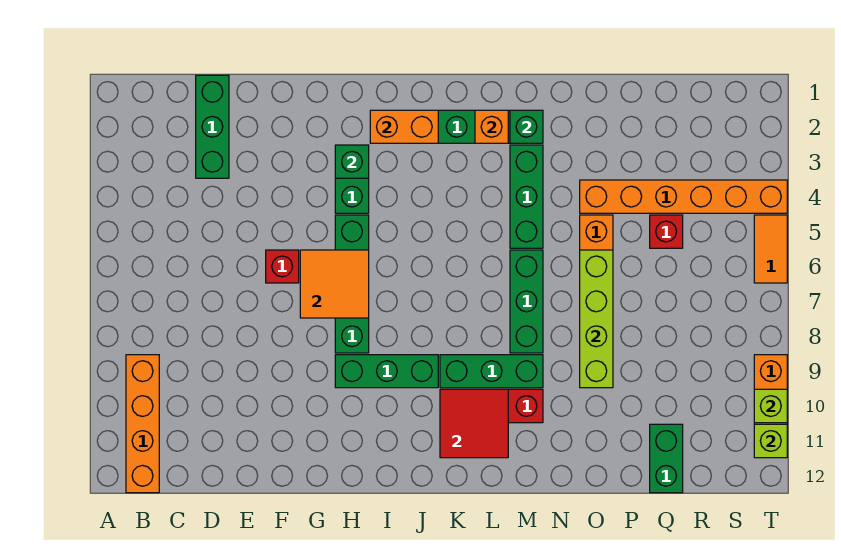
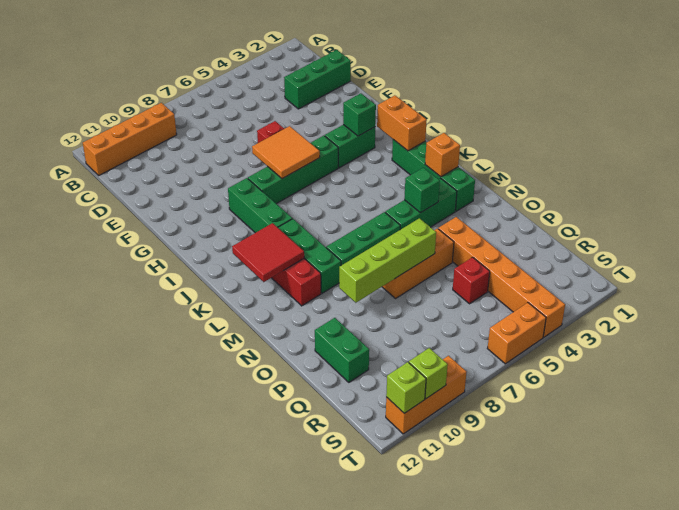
green 1x1 brick [510,110,543,143] -> green 1x1 brick moved to [404,168,440,213]
green 1x2 brick [650,424,683,493] -> green 1x2 brick turned to [315,318,369,382]
orange 1x2 tile [754,215,787,283] -> orange 1x2 brick [488,303,546,364]

